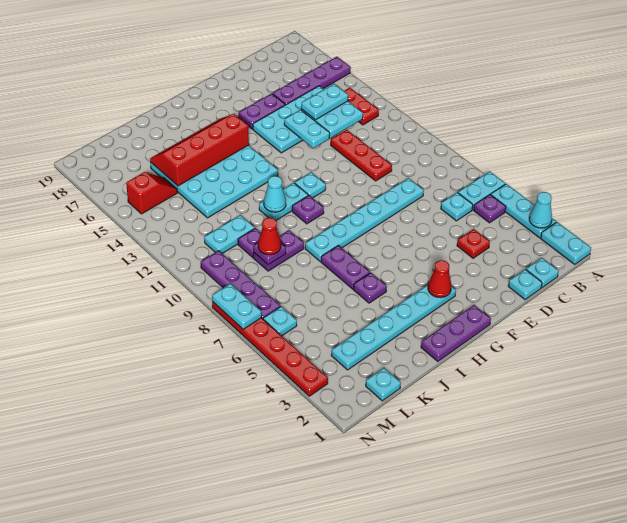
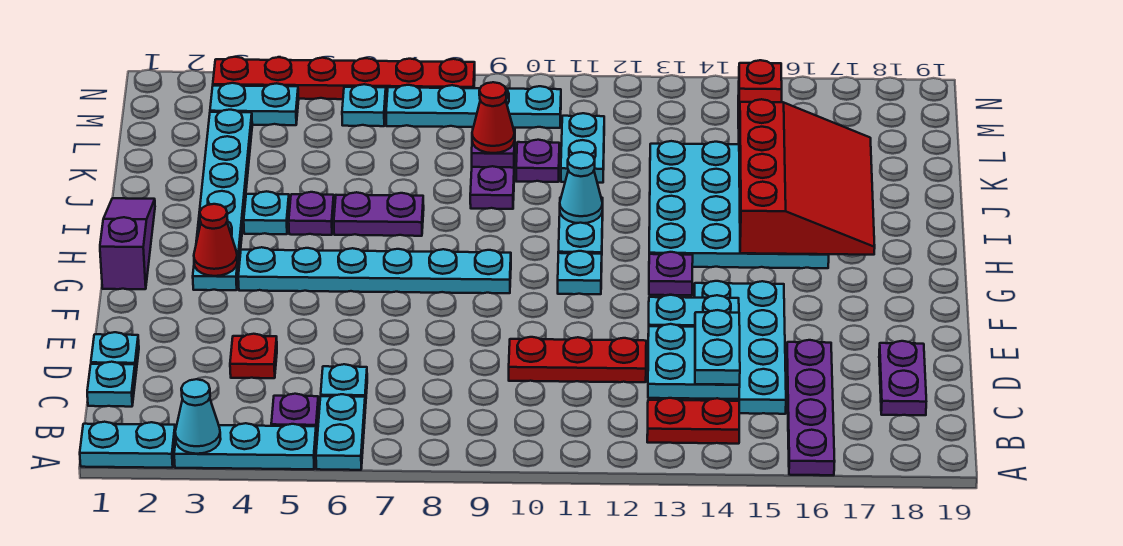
cyan 1x6 plate [305,178,424,262] -> cyan 1x6 plate turned to [238,247,511,293]
purple 1x2 plate [239,94,285,129] -> purple 1x2 plate moved to [879,341,926,415]
purple 1x3 plate [421,305,491,361] -> purple 1x3 slope [100,198,155,289]
purple 1x1 plate [292,195,324,224] -> purple 1x1 plate moved to [649,252,693,295]
red 2x4 slope [150,114,249,186] -> red 3x4 slope [739,99,875,255]
cyan 1x1 plate [366,368,401,401] -> cyan 1x1 plate moved to [244,191,289,234]
purple 1x4 plate [201,251,280,319] -> cyan 1x4 plate [386,85,561,128]
cyan 1x2 plate [212,284,262,329] -> cyan 1x2 plate moved to [210,83,299,125]

